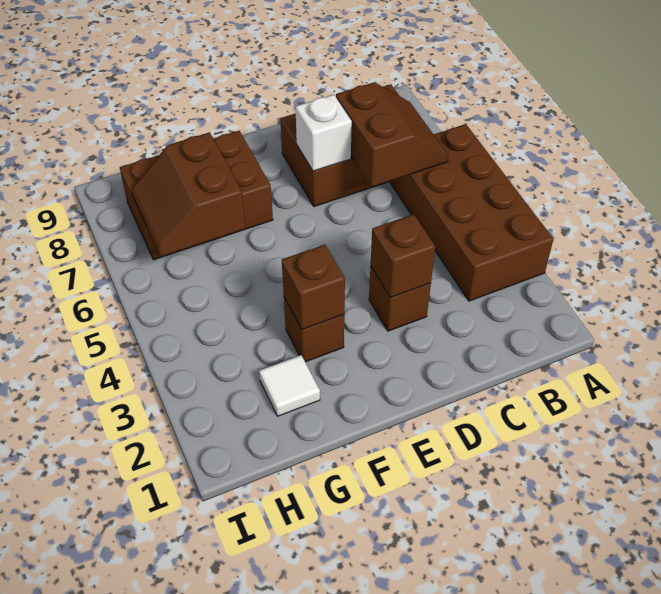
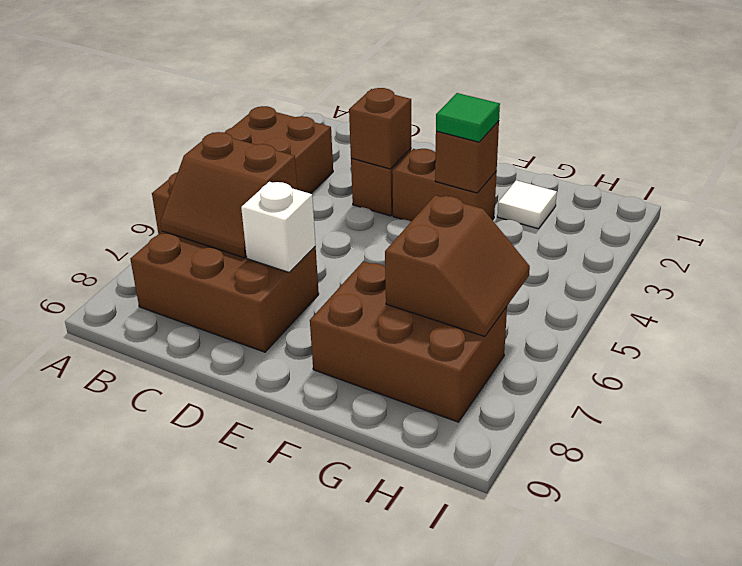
brown 2x2 slope [336,82,449,187] -> brown 2x2 slope turned to [160,132,297,258]
brown 1x1 brick [284,298,344,362] -> brown 1x2 brick [392,149,497,221]
none -> green 1x1 tile [436,93,500,142]

